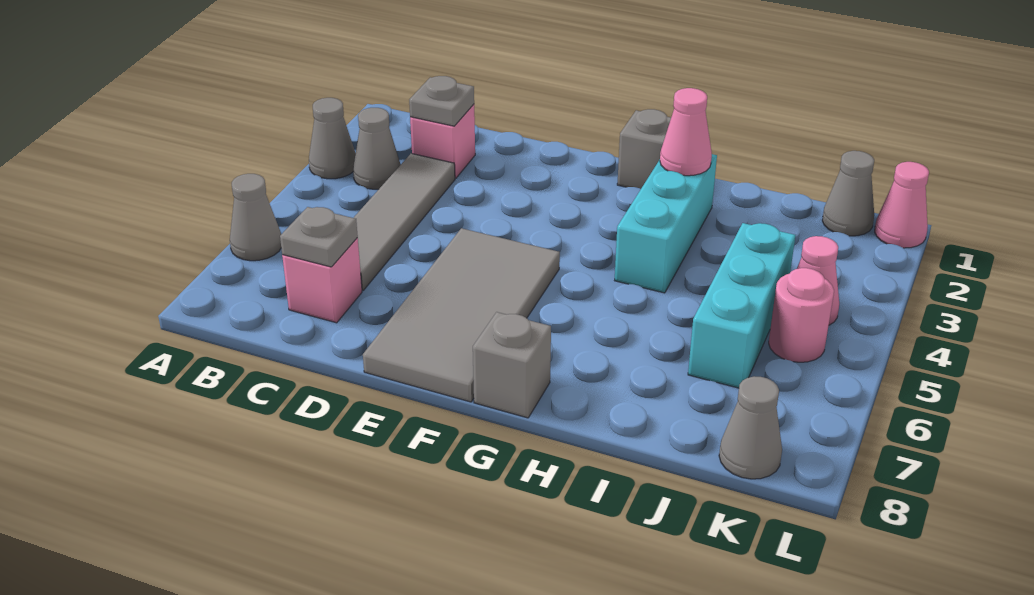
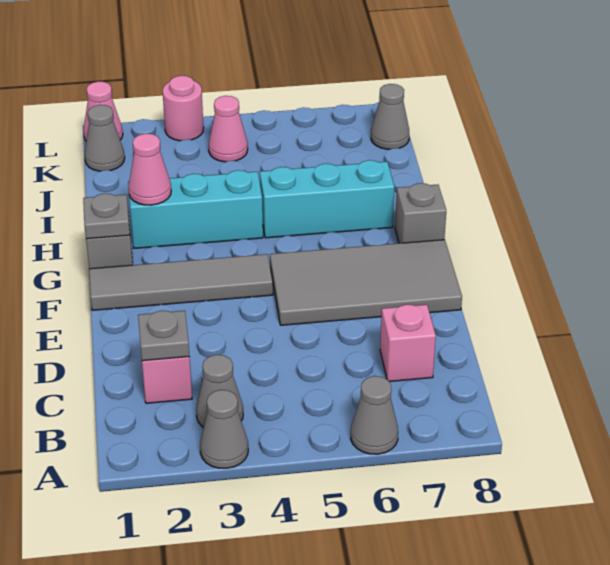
grey 1x4 tile [354,154,455,291] -> grey 1x4 tile moved to [89,254,273,310]
grey 1x1 plate [280,207,358,267] -> grey 1x1 plate moved to [83,193,130,239]
cyan 1x3 brick [688,223,795,388] -> cyan 1x3 brick moved to [260,160,394,238]
pink 1x1 round brick [769,268,834,362] -> pink 1x1 round brick moved to [163,76,204,141]

